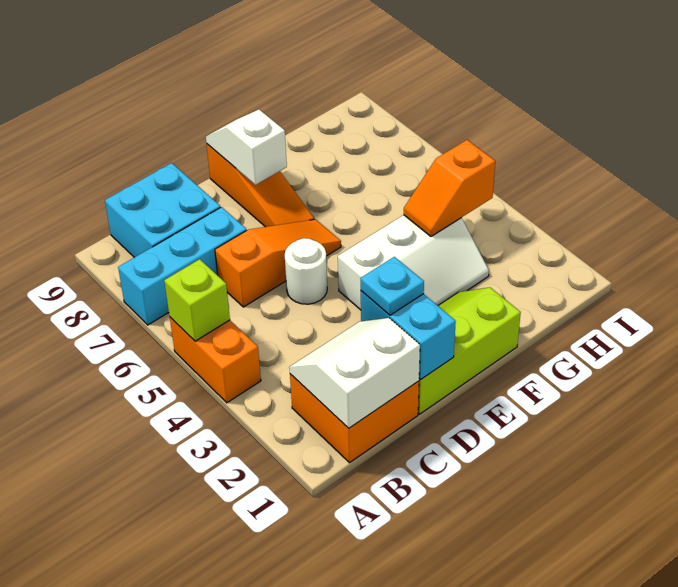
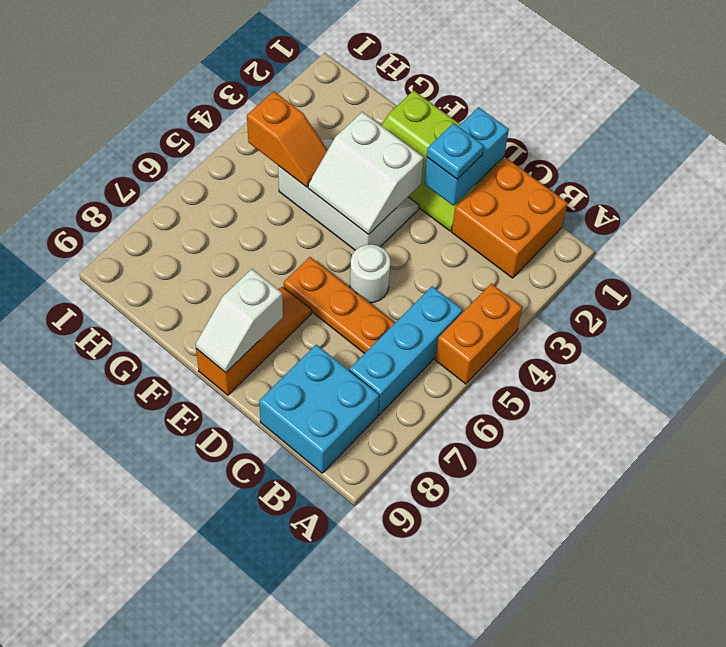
lime 1x1 brick [164,259,230,341] -> none
cyan 1x3 brick [118,207,247,325] -> cyan 1x3 brick turned to [350,286,463,415]
white 2x2 slope [289,318,420,428] -> white 2x2 slope moved to [308,112,424,235]
orange 1x3 slope [215,219,341,307] -> orange 1x3 plate [284,257,395,354]

